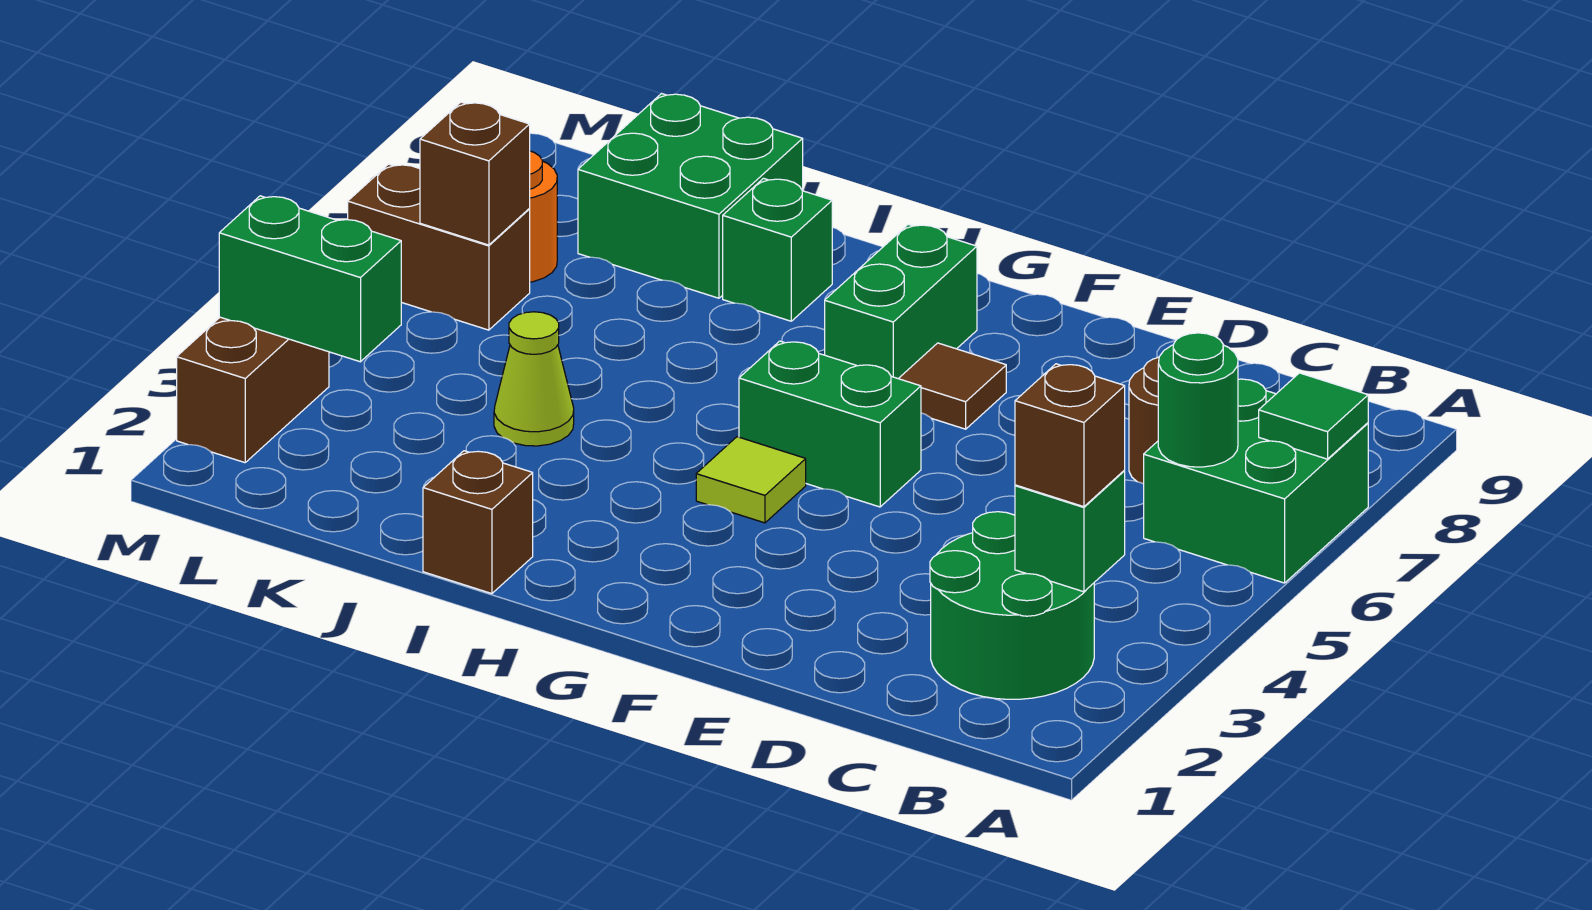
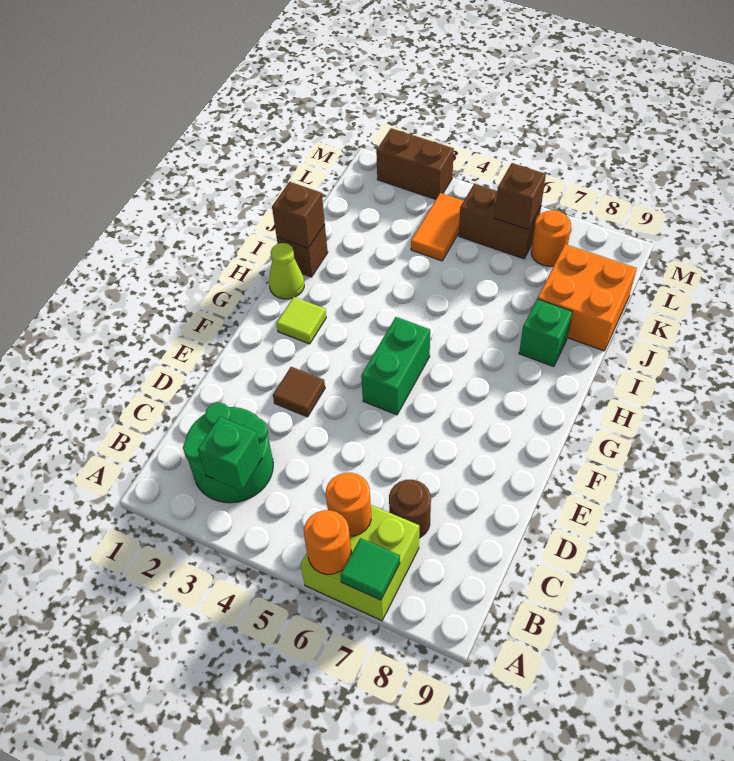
green 2x2 brick [1144,379,1368,583] -> lime 2x2 brick [301,505,419,621]
none -> orange 1x1 round brick [304,510,351,574]
brown 1x1 brick [1015,364,1125,507] -> brown 1x1 brick moved to [272,182,325,248]
green 1x1 round brick [1158,333,1238,467] -> orange 1x1 round brick [326,473,371,536]
brown 1x1 tile [899,343,1006,429] -> brown 1x1 tile moved to [273,367,325,417]
lime 1x1 tile [696,437,806,523] -> lime 1x1 tile moved to [276,297,326,344]
green 1x2 brick [825,224,977,379] -> none
lime 1x1 cone [494,312,574,446] -> lime 1x1 cone moved to [269,243,304,299]
green 2x2 brick [578,94,803,298] -> orange 2x2 brick [538,244,637,351]
none -> orange 1x2 tile [411,193,464,261]
green 1x2 brick [219,196,401,362] -> none
brown 1x2 brick [348,164,530,330] -> brown 1x2 brick turned to [459,184,541,259]

